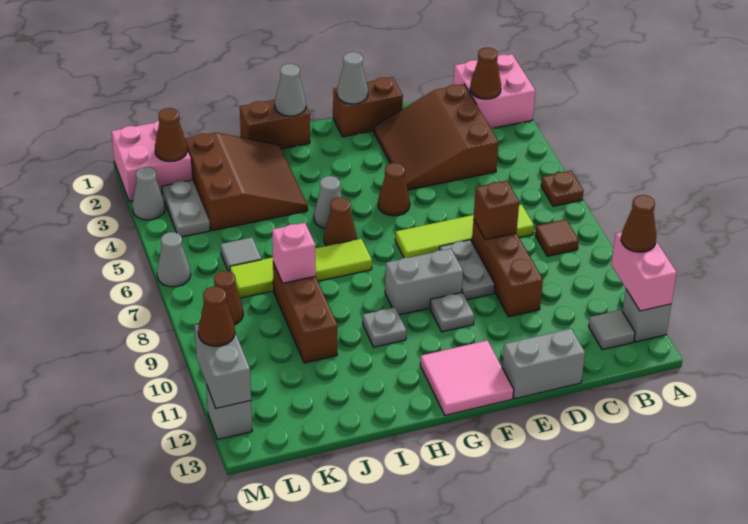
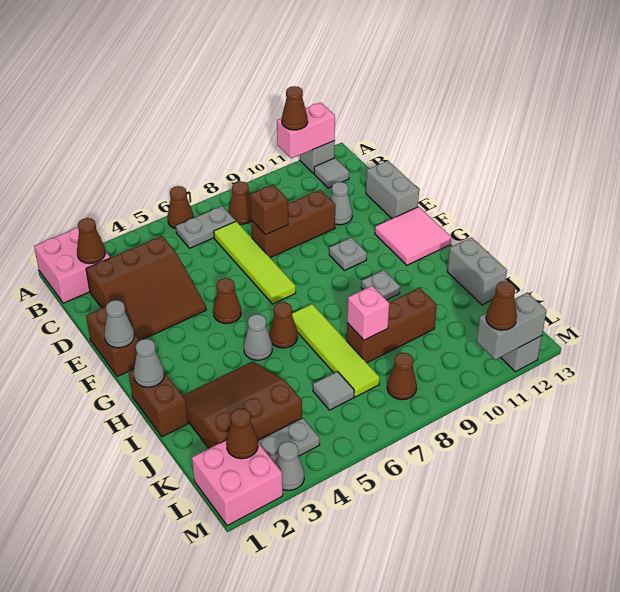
brown 1x1 plate [541,171,584,206] -> brown 1x1 cone [168,186,194,229]
brown 1x1 tile [535,219,579,256] -> brown 1x1 cone [229,181,251,224]
grey 1x2 plate [440,240,495,300] -> grey 1x2 plate moved to [176,206,236,248]
grey 1x2 brick [385,249,463,315] -> grey 1x2 brick moved to [447,237,507,305]
grey 1x1 cone [157,232,191,287] -> grey 1x1 cone moved to [330,182,352,225]

